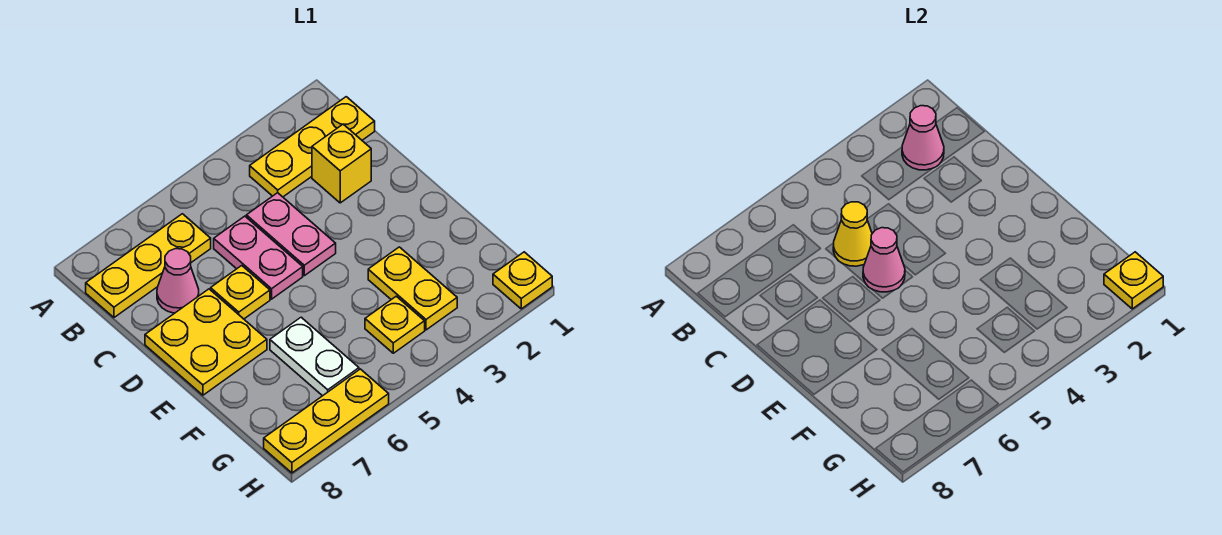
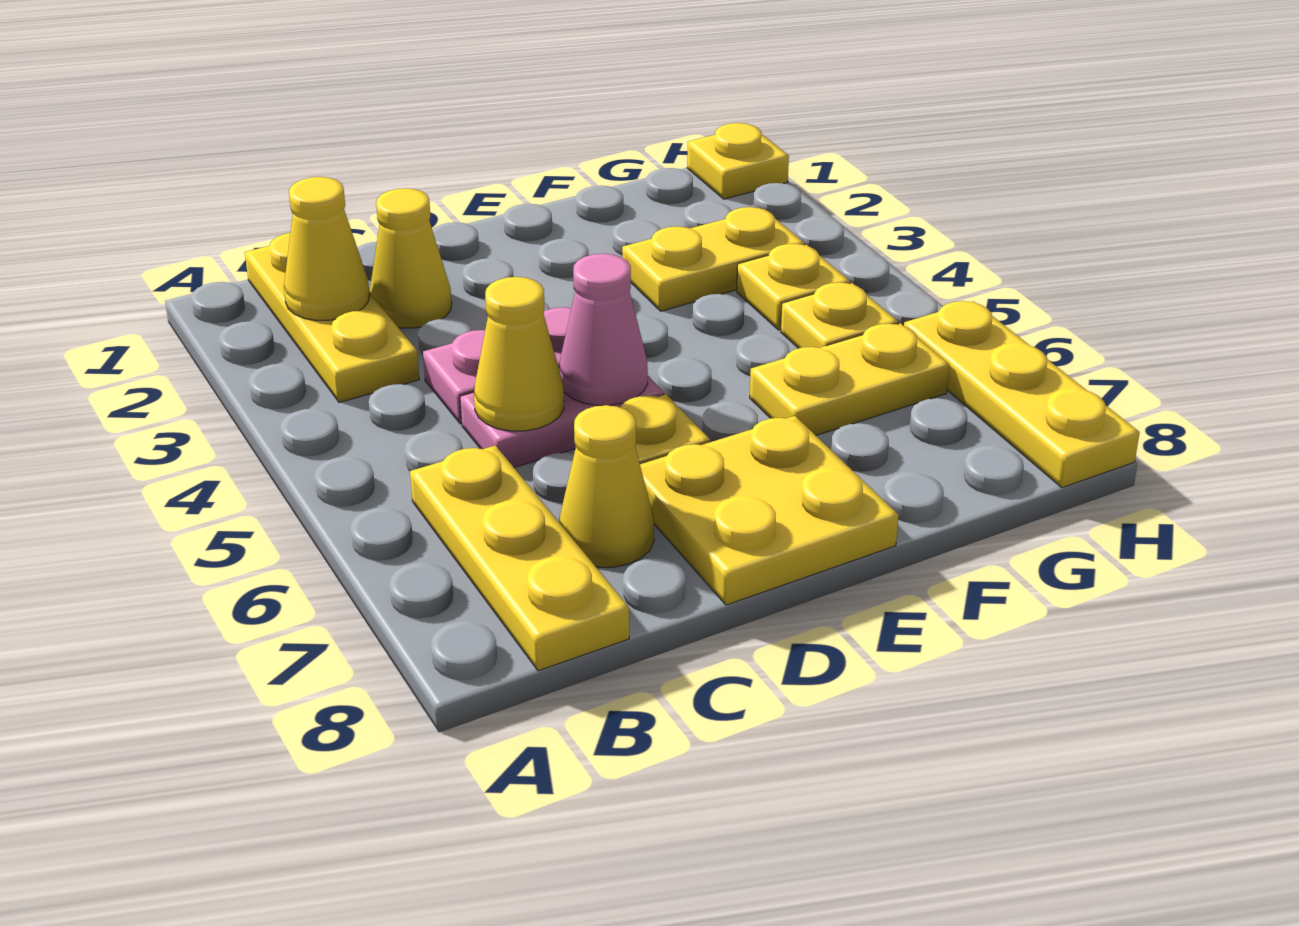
pink 1x1 cone [902,106,944,170] -> yellow 1x1 cone [284,177,369,320]
yellow 1x1 brick [312,124,371,203] -> yellow 1x1 cone [369,188,452,328]
pink 1x1 cone [157,249,199,313] -> yellow 1x1 cone [559,405,654,567]
white 1x2 plate [270,317,359,396] -> yellow 1x2 plate [750,323,949,435]
yellow 1x1 plate [1104,252,1163,309] -> yellow 1x1 plate moved to [781,282,898,348]

